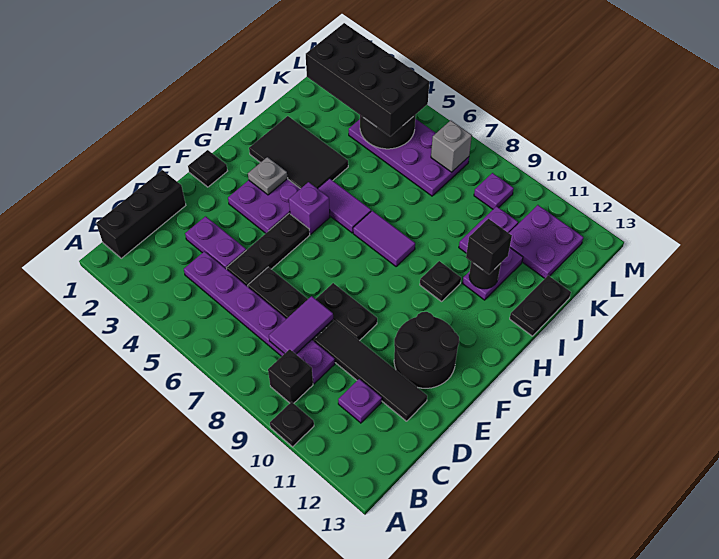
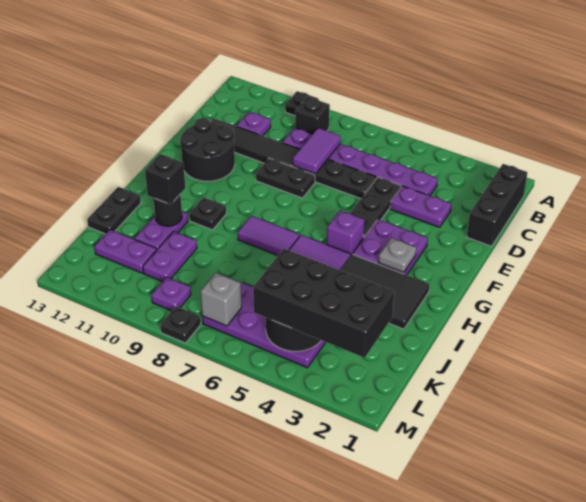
black 1x1 plate [188,150,227,187] -> black 1x1 plate moved to [160,307,201,343]
purple 2x2 plate [509,205,583,278] -> purple 1x2 plate [94,230,157,273]

